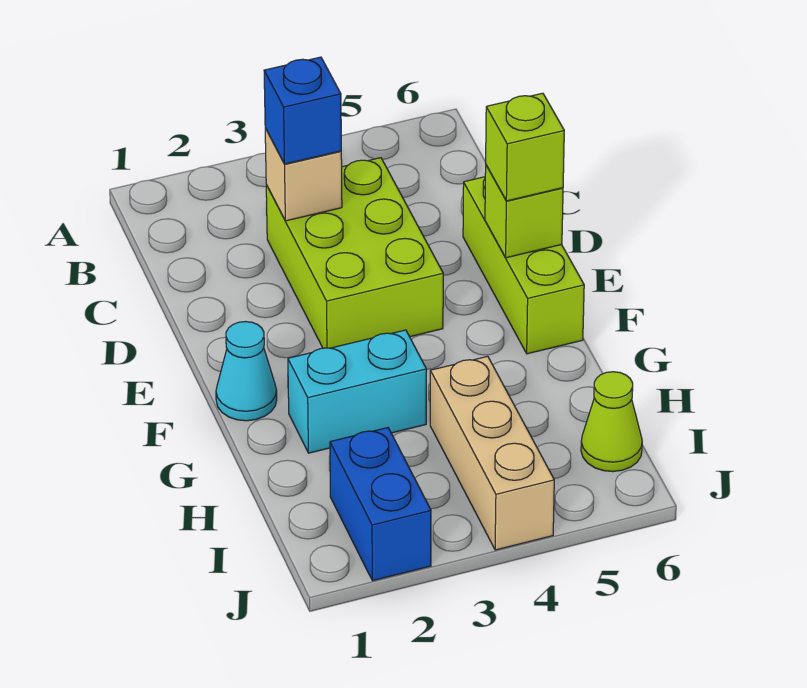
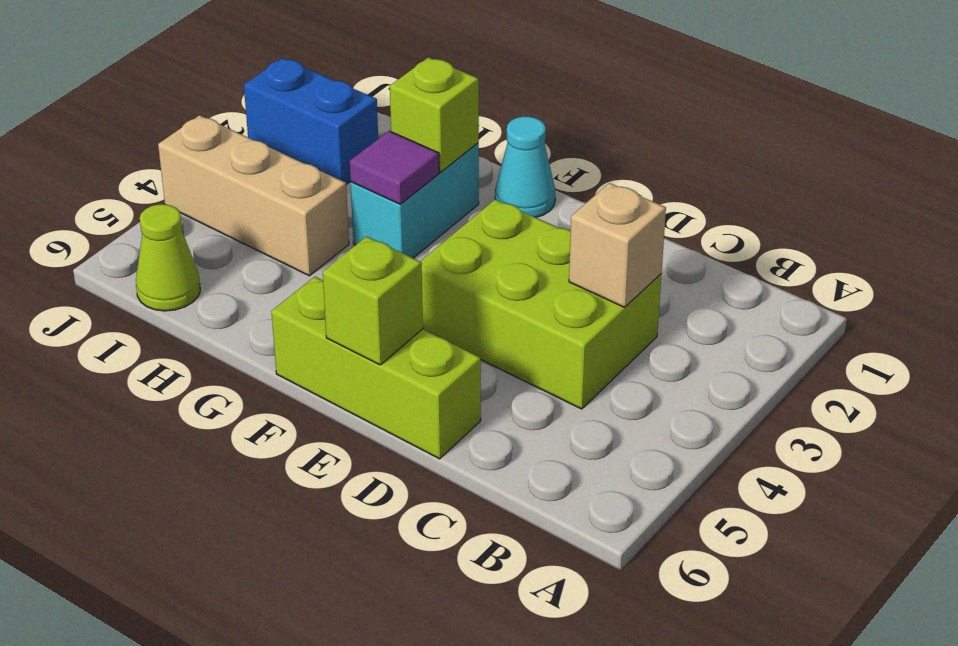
blue 1x1 brick [264,57,341,164] -> none
lime 1x1 brick [486,93,564,201] -> lime 1x1 brick moved to [390,57,479,172]
none -> purple 1x1 tile [350,131,439,204]

